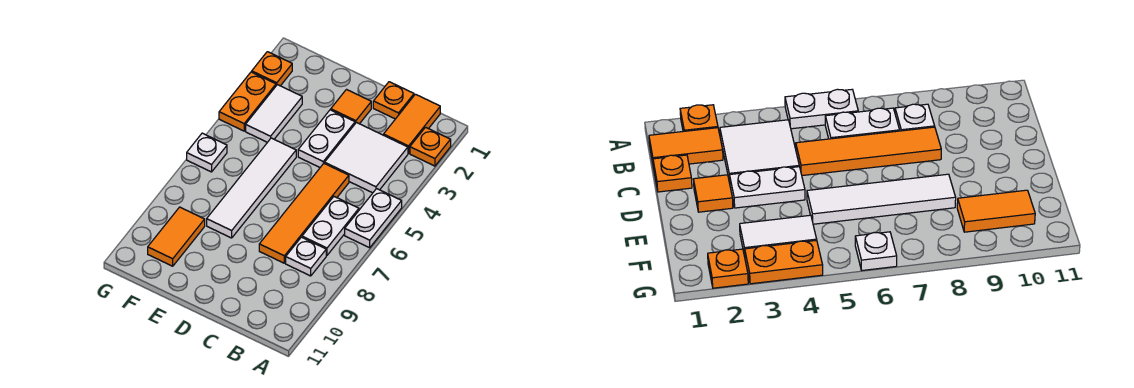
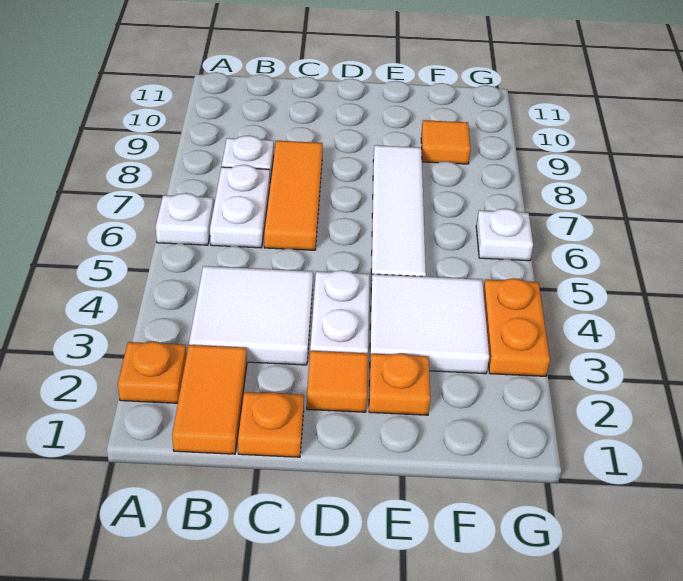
white 1x2 plate [345,189,402,248] -> white 1x1 plate [156,193,214,245]
orange 1x4 tile [259,163,349,263] -> orange 1x3 tile [264,141,323,250]
white 1x2 tile [246,85,302,142] -> white 2x2 tile [370,274,489,374]
orange 1x2 tile [148,207,205,266] -> orange 1x1 tile [421,120,471,164]
orange 1x1 plate [252,52,292,86] -> orange 1x1 plate moved to [369,353,430,415]

